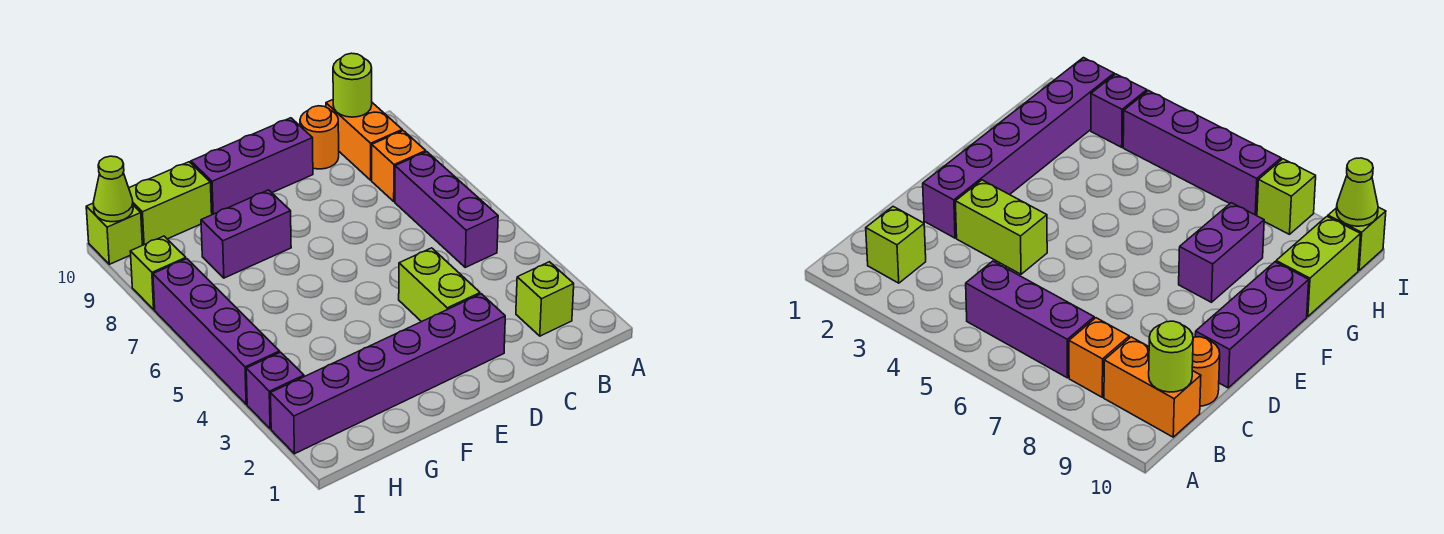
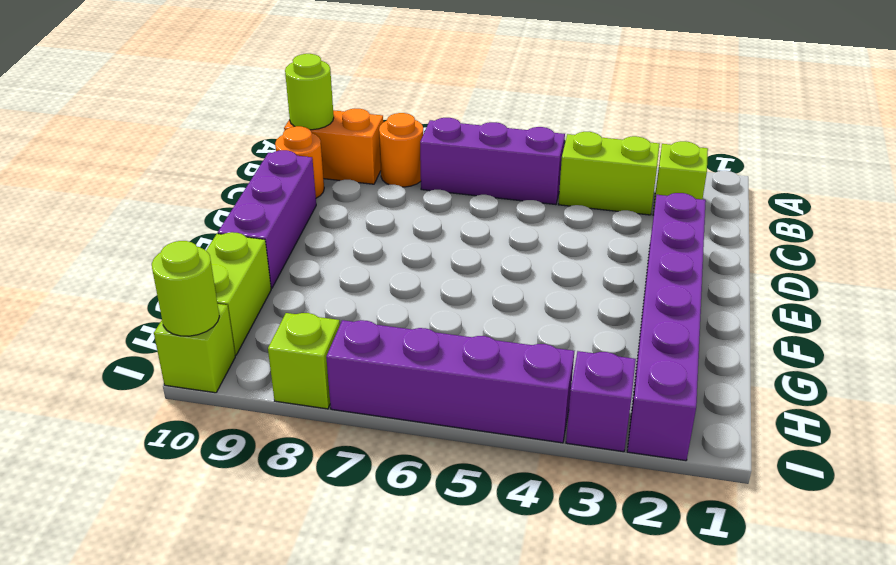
orange 1x1 brick [372,131,426,201] -> orange 1x1 round brick [379,113,423,187]
lime 1x2 brick [399,248,480,322] -> lime 1x2 brick moved to [558,132,660,215]
purple 1x2 brick [201,190,291,278] -> none
lime 1x1 cone [93,156,133,222] -> lime 1x1 round brick [152,241,219,336]

